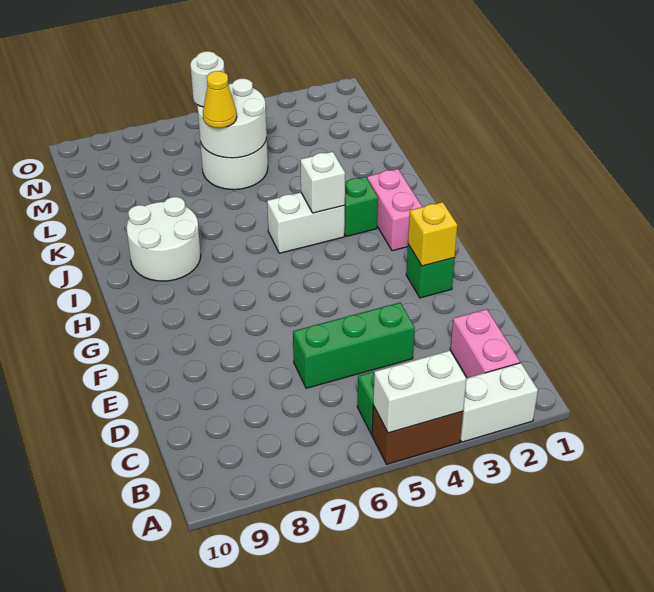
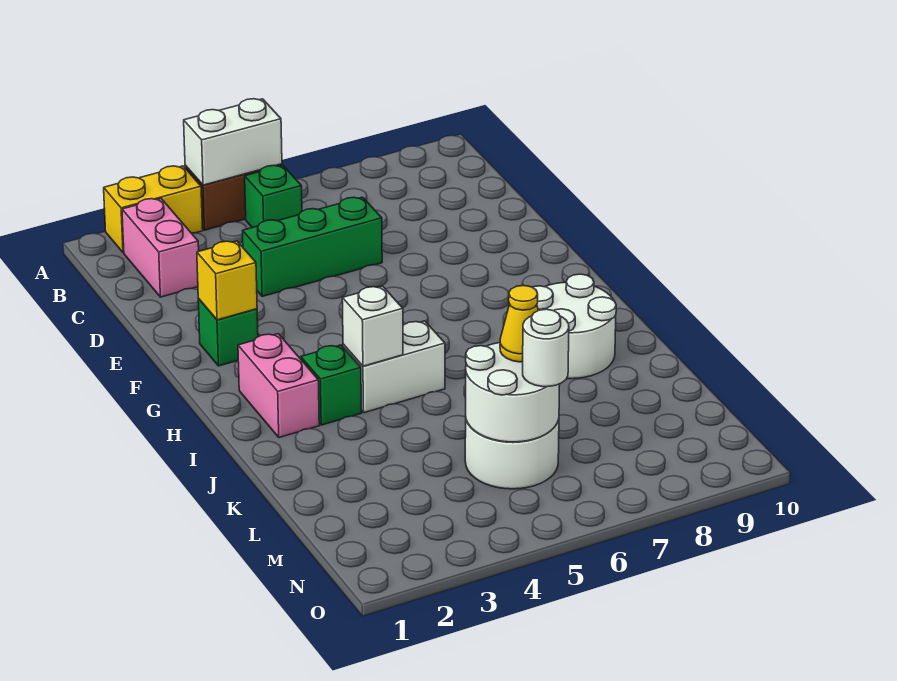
white 1x2 brick [460,363,538,442] -> yellow 1x2 brick [104,166,203,253]

